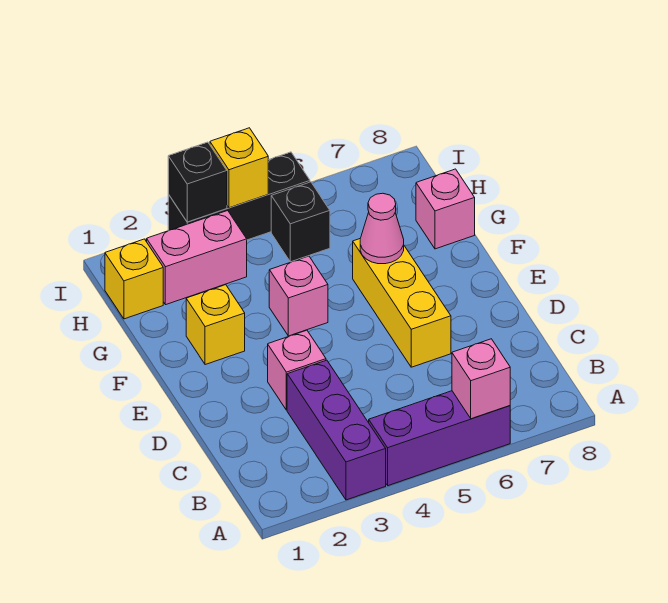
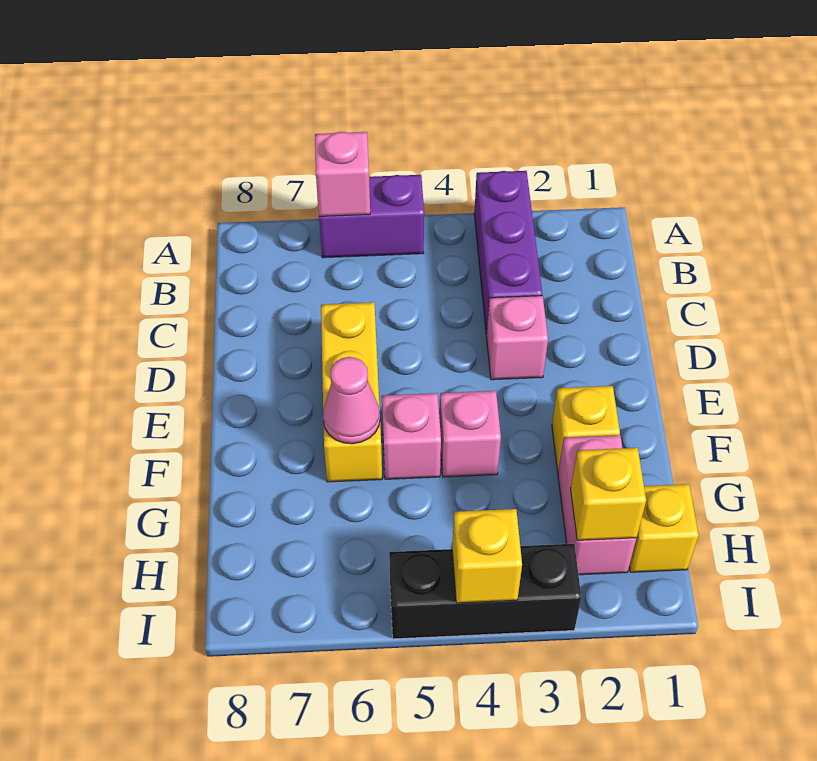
purple 1x3 brick [369,391,510,486] -> purple 1x2 brick [319,175,424,258]
pink 1x1 brick [416,169,475,249] -> pink 1x1 brick moved to [382,393,441,479]
pink 1x2 brick [147,211,247,305] -> pink 1x2 brick turned to [558,435,636,575]
none -> yellow 1x1 brick [571,448,646,540]
black 1x1 brick [271,182,330,262] -> none
black 1x1 brick [168,142,227,222] -> none

